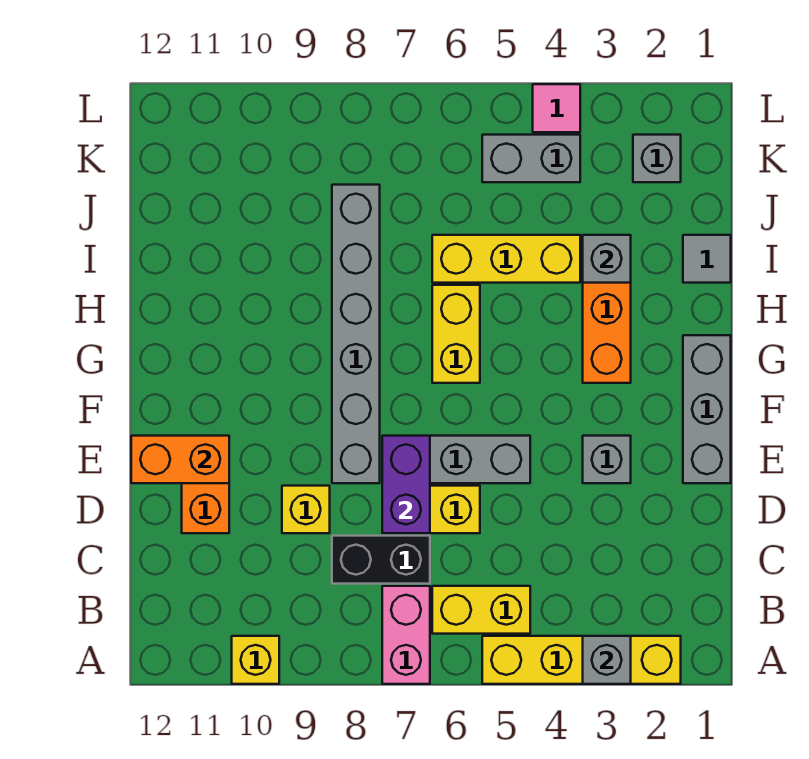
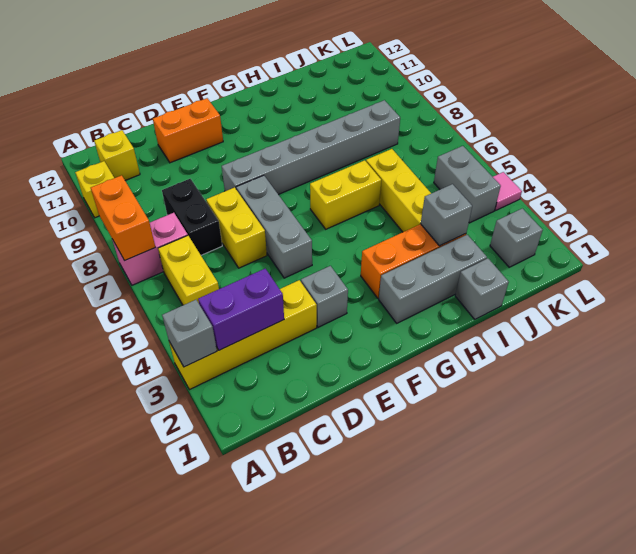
yellow 1x4 brick [482,636,681,684] -> yellow 1x4 brick turned to [169,280,317,390]
purple 1x2 brick [382,436,430,533] -> purple 1x2 brick moved to [198,269,284,350]
yellow 1x1 brick [282,486,330,533] -> yellow 1x1 brick moved to [94,130,140,180]
grey 1x3 brick [683,335,731,483] -> grey 1x3 brick moved to [379,235,487,323]
orange 1x2 brick [131,436,229,483] -> orange 1x2 brick moved to [91,175,155,261]
grey 1x1 tile [683,235,731,283] -> grey 1x1 brick [455,259,509,319]

